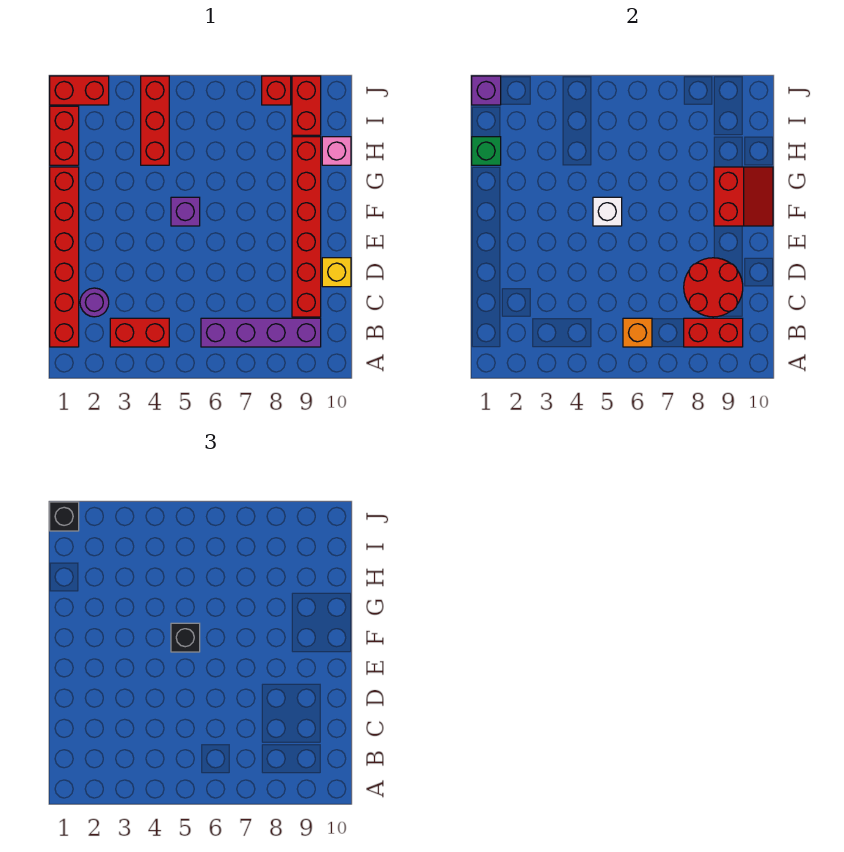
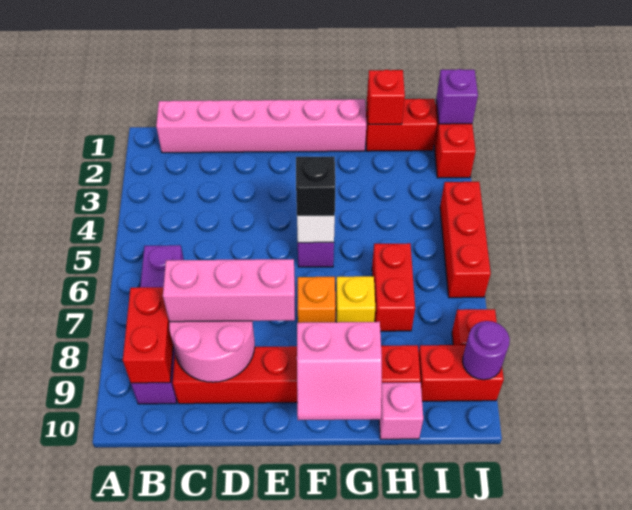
red 1x6 brick [50,167,79,347] -> pink 1x6 brick [156,99,366,153]
red 1x2 brick [110,318,169,347] -> red 1x2 brick moved to [372,243,415,331]
orange 1x1 brick [623,318,652,347] -> orange 1x1 brick moved to [298,277,336,323]
purple 1x1 round brick [80,288,109,317] -> purple 1x1 round brick moved to [463,321,510,380]
red 2x2 round brick [684,258,743,317] -> pink 2x2 round brick [169,321,255,382]
none -> pink 1x3 brick [163,259,295,322]
yellow 1x1 brick [322,258,351,287] -> yellow 1x1 brick moved to [336,276,375,322]
red 2x2 slope [714,167,773,226] -> pink 2x2 slope [297,322,382,420]
green 1x1 brick [472,137,501,165] -> red 1x1 brick [367,70,405,124]
red 1x3 brick [141,76,169,165] -> red 1x3 brick turned to [440,182,491,298]
black 1x1 brick [50,502,79,531] -> none

